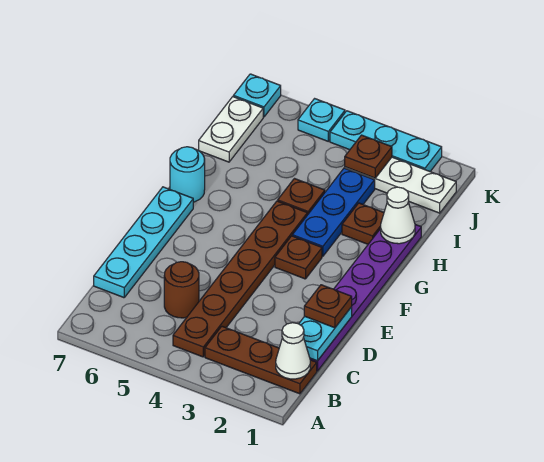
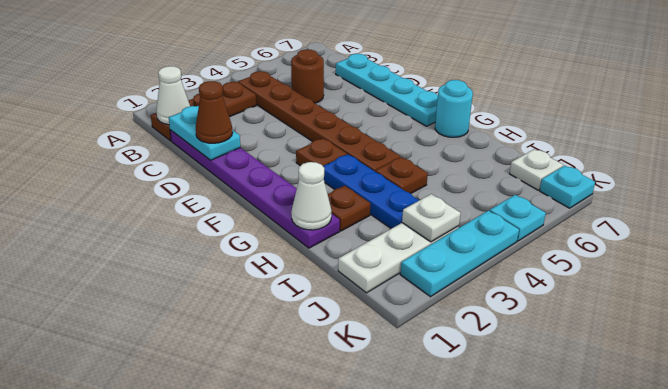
brown 1x1 plate [304,285,352,328] -> brown 1x1 cone [196,81,233,143]
white 1x2 plate [199,97,263,162] -> white 1x1 plate [509,149,563,190]
brown 1x1 plate [345,135,392,178] -> white 1x1 plate [402,194,461,242]

